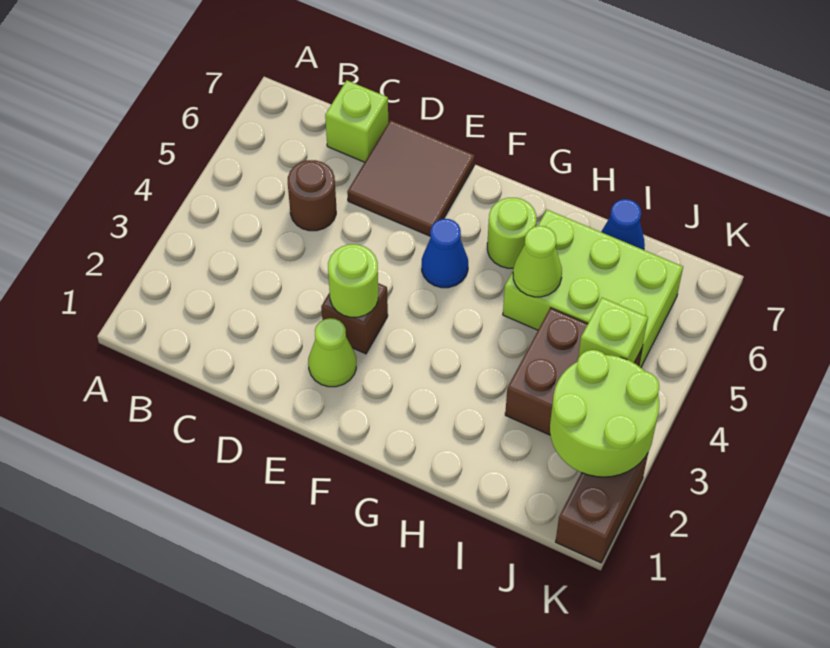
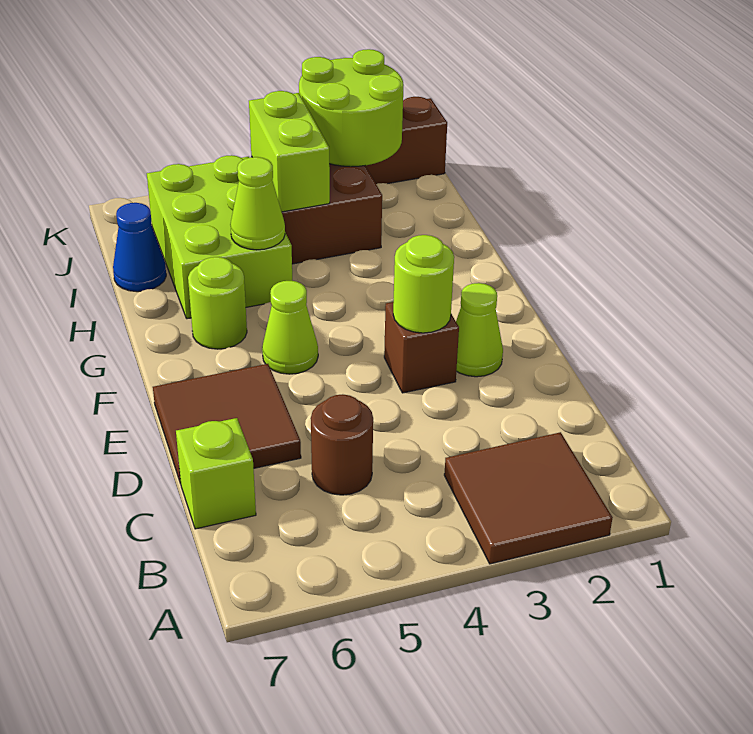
none -> brown 2x2 tile [444,432,613,564]
blue 1x1 cone [422,219,468,288] -> lime 1x1 cone [262,281,318,374]
lime 1x1 brick [578,298,648,363] -> lime 1x2 brick [249,91,330,212]

